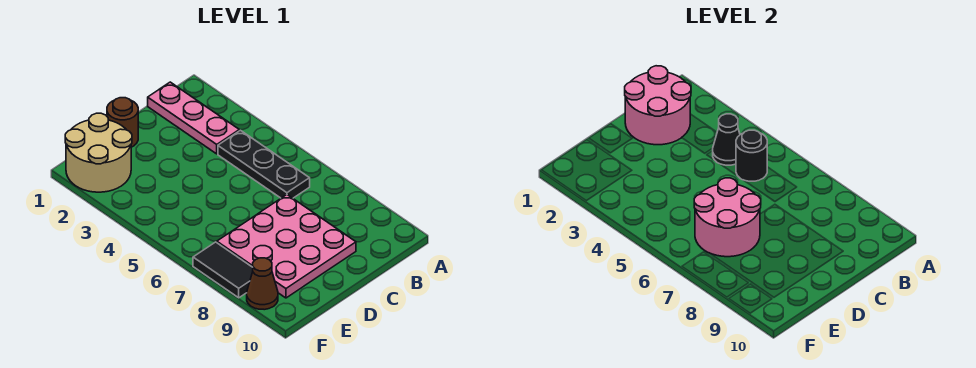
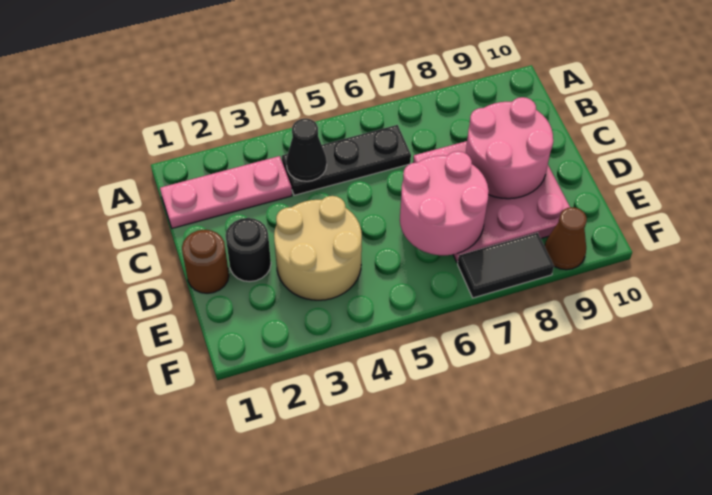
pink 2x2 round brick [625,66,691,145] -> pink 2x2 round brick moved to [466,97,553,199]
black 1x1 round brick [736,130,767,181] -> black 1x1 round brick moved to [226,218,271,282]
tan 2x2 round brick [65,113,132,192] -> tan 2x2 round brick moved to [274,196,362,300]

